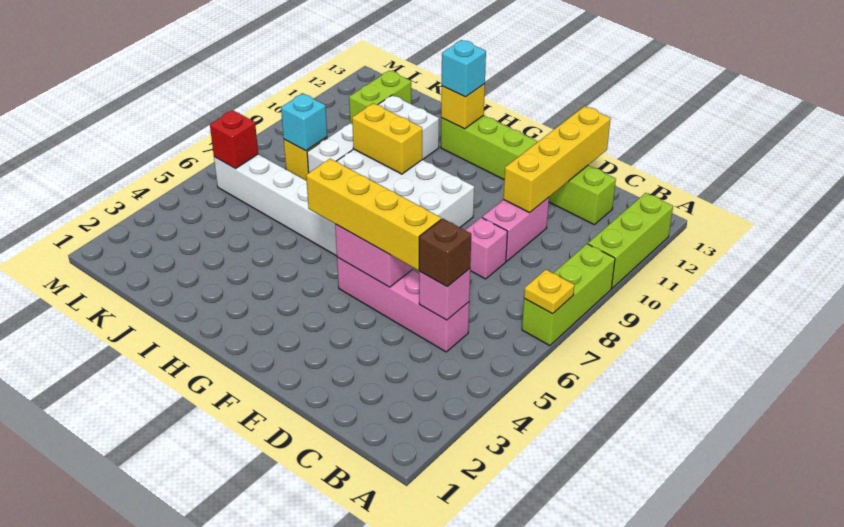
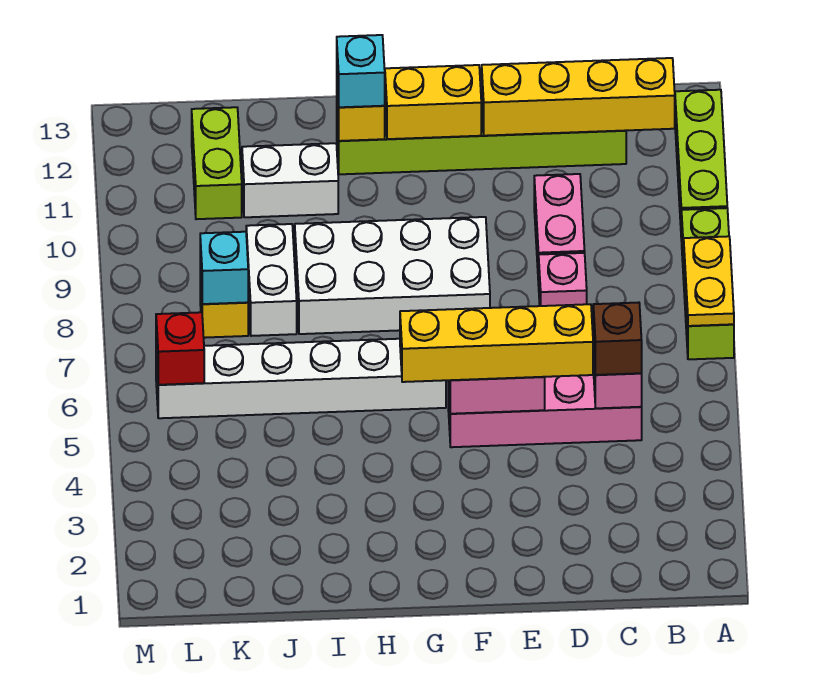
yellow 1x1 plate [524,270,574,314] -> yellow 1x2 plate [684,236,734,326]
yellow 1x4 brick [503,106,611,213] -> yellow 1x4 brick turned to [482,58,675,136]
yellow 1x2 brick [352,103,422,174] -> yellow 1x2 brick moved to [385,65,481,139]

